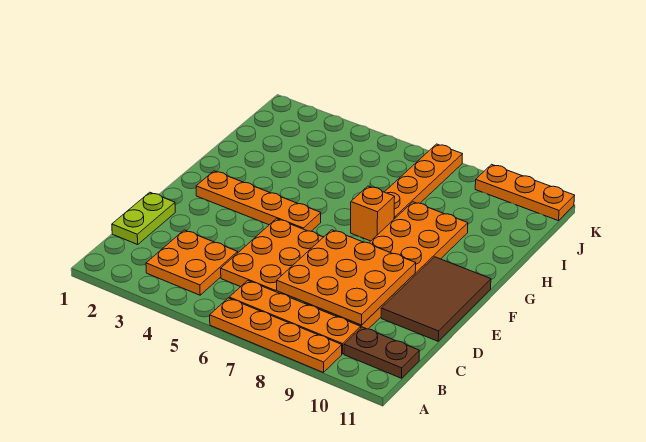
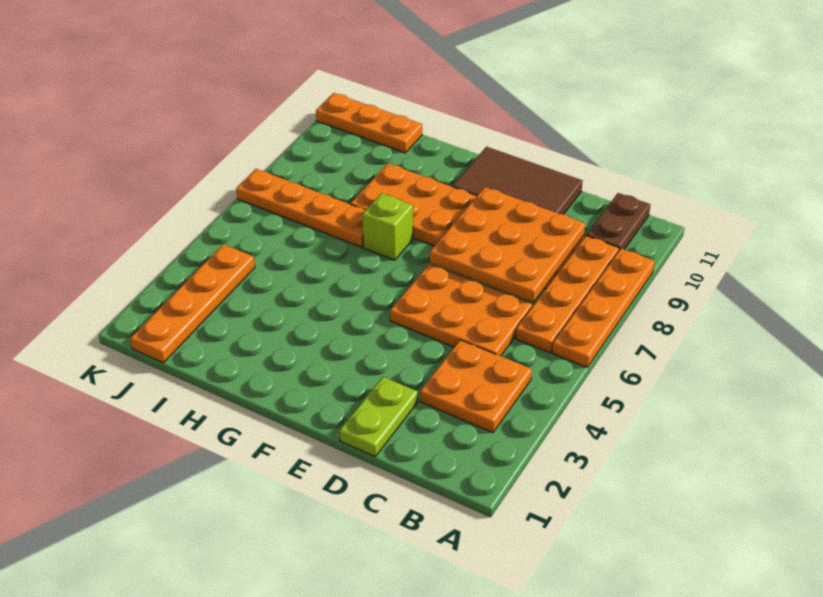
lime 1x2 plate [112,192,175,244] -> lime 1x2 plate turned to [340,377,418,456]
orange 1x4 plate [196,171,321,231] -> orange 1x4 plate moved to [130,244,255,363]
orange 1x1 brick [351,186,395,241] -> lime 1x1 brick [363,193,413,260]
orange 1x3 plate [475,164,575,221] -> orange 1x3 plate turned to [316,93,422,153]

